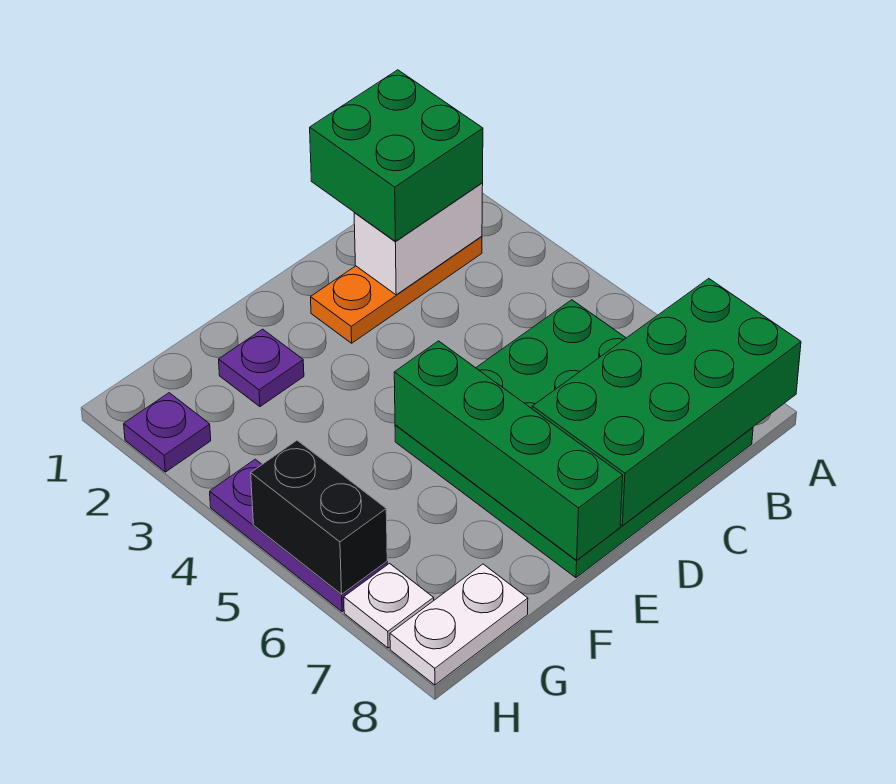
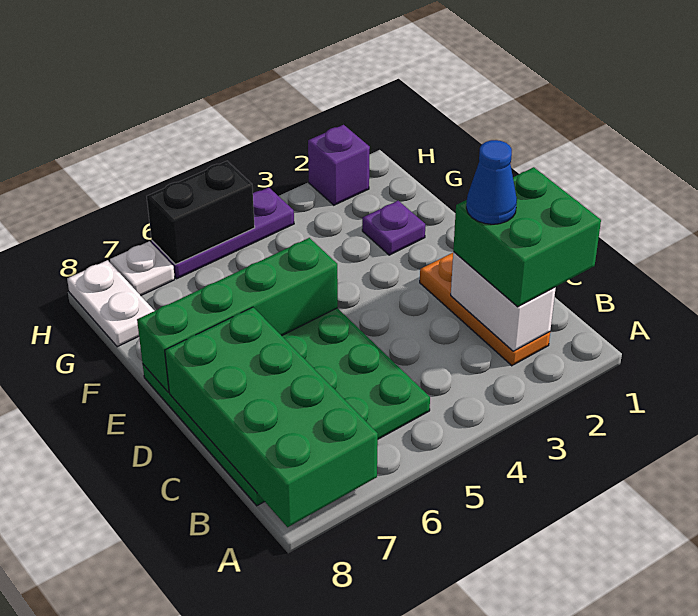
none -> blue 1x1 cone [466,140,517,224]
purple 1x1 plate [124,393,211,472] -> purple 1x1 brick [308,125,370,205]

